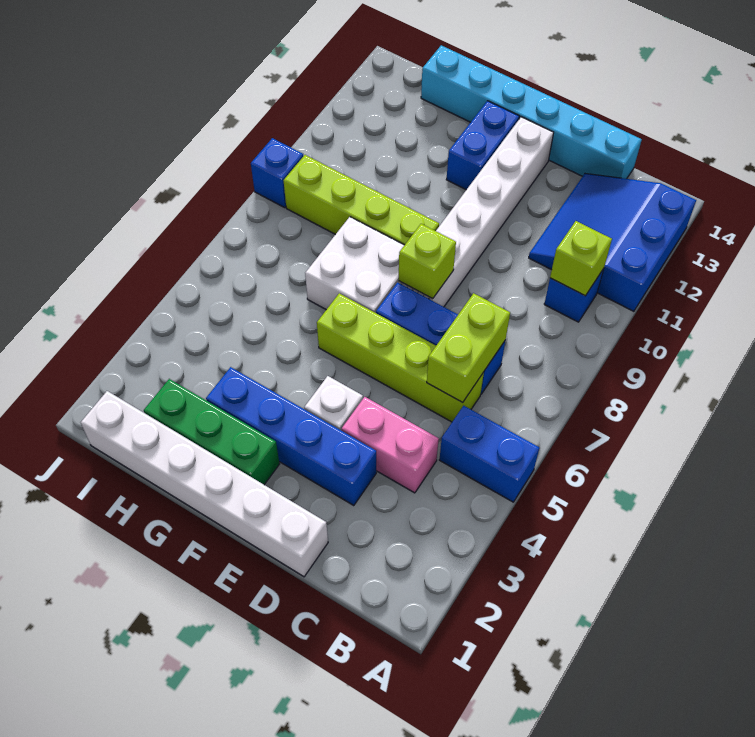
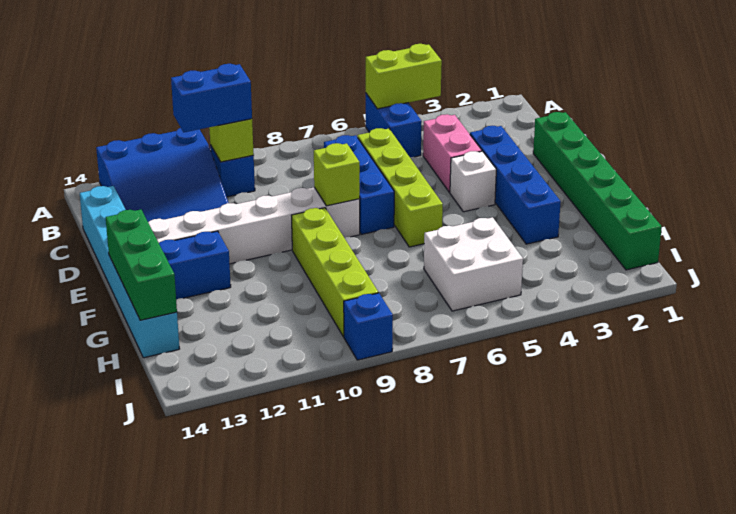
none -> blue 1x2 brick [171,64,252,132]
lime 1x2 brick [427,293,510,402] -> lime 1x2 brick moved to [366,44,442,109]
white 1x6 brick [81,391,328,577] -> green 1x6 brick [533,112,662,270]
green 1x3 brick [144,379,279,485] -> green 1x3 brick moved to [106,210,177,320]
white 2x2 brick [305,217,404,313] -> white 2x2 brick moved to [424,217,523,311]

